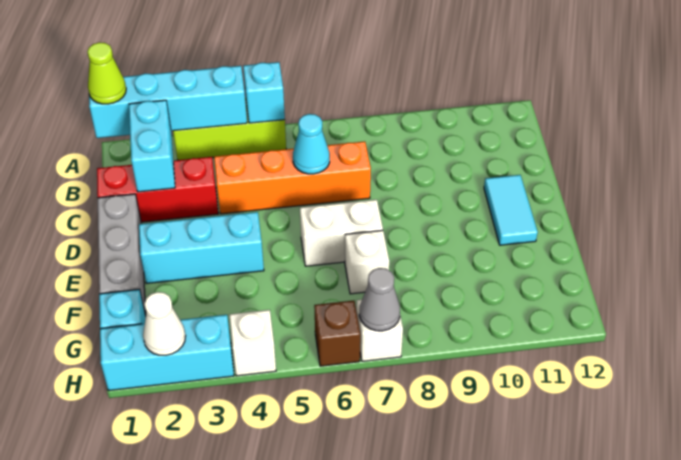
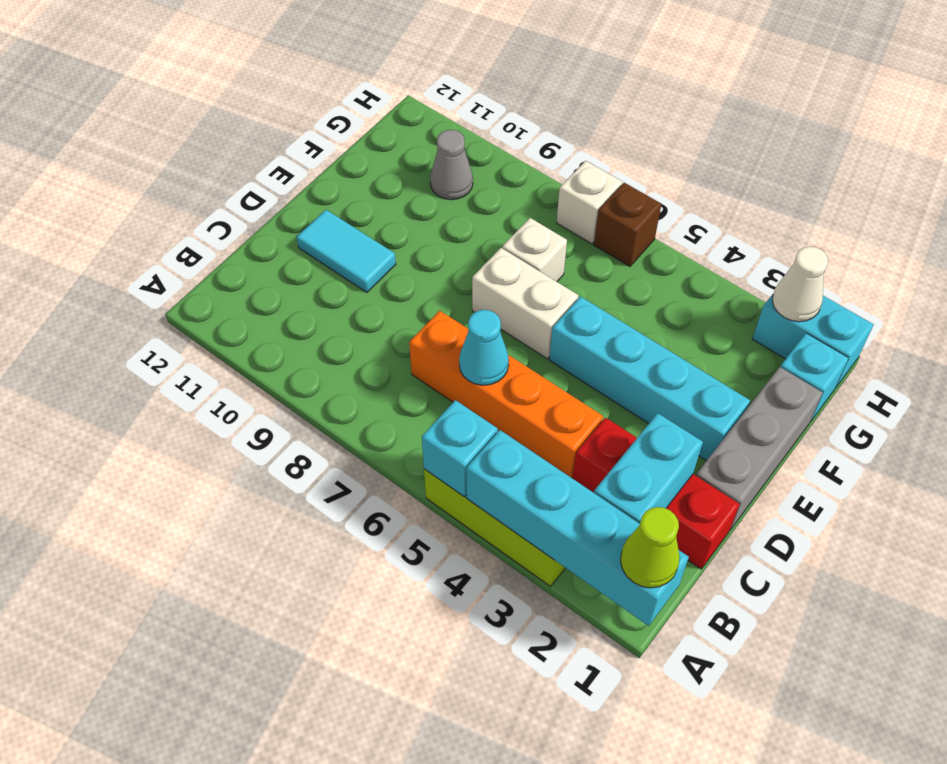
cyan 1x2 tile [484,175,538,245] -> cyan 1x2 tile turned to [297,210,396,292]
cyan 1x3 brick [139,212,264,283] -> cyan 1x4 brick [549,297,750,461]
cyan 1x3 brick [100,315,234,391] -> cyan 1x2 brick [752,294,874,388]
white 1x1 brick [229,310,276,376] -> none
grey 1x1 cone [359,268,400,331] -> grey 1x1 cone moved to [430,130,473,200]

